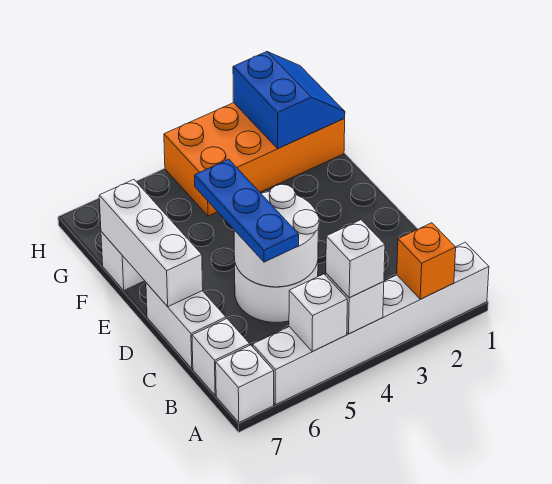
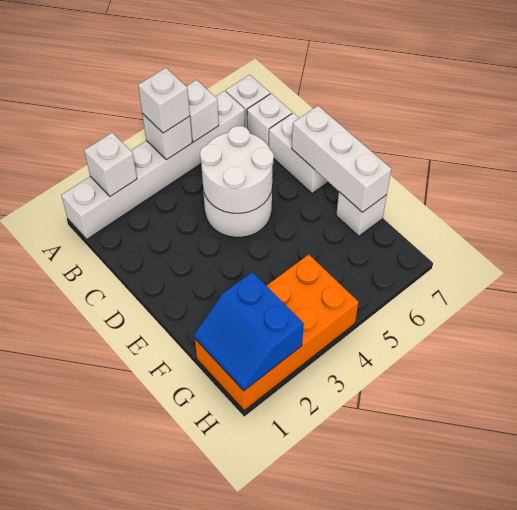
orange 1x1 brick [397,223,456,299] -> white 1x1 brick [84,133,137,196]
blue 1x3 plate [195,159,299,262] -> none

